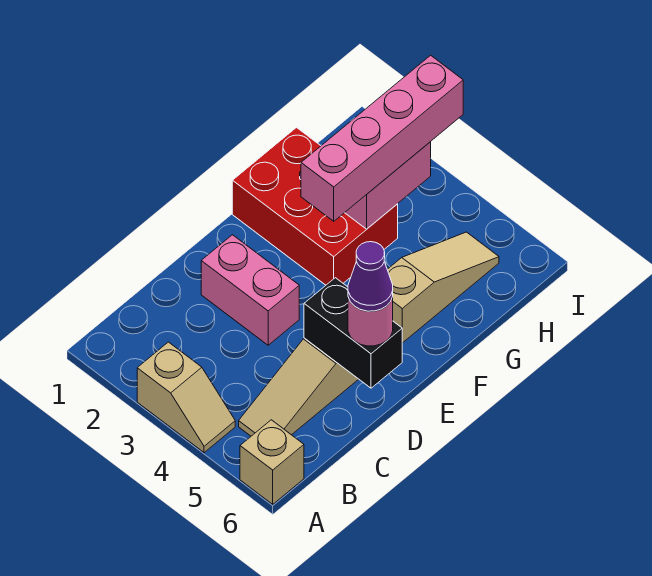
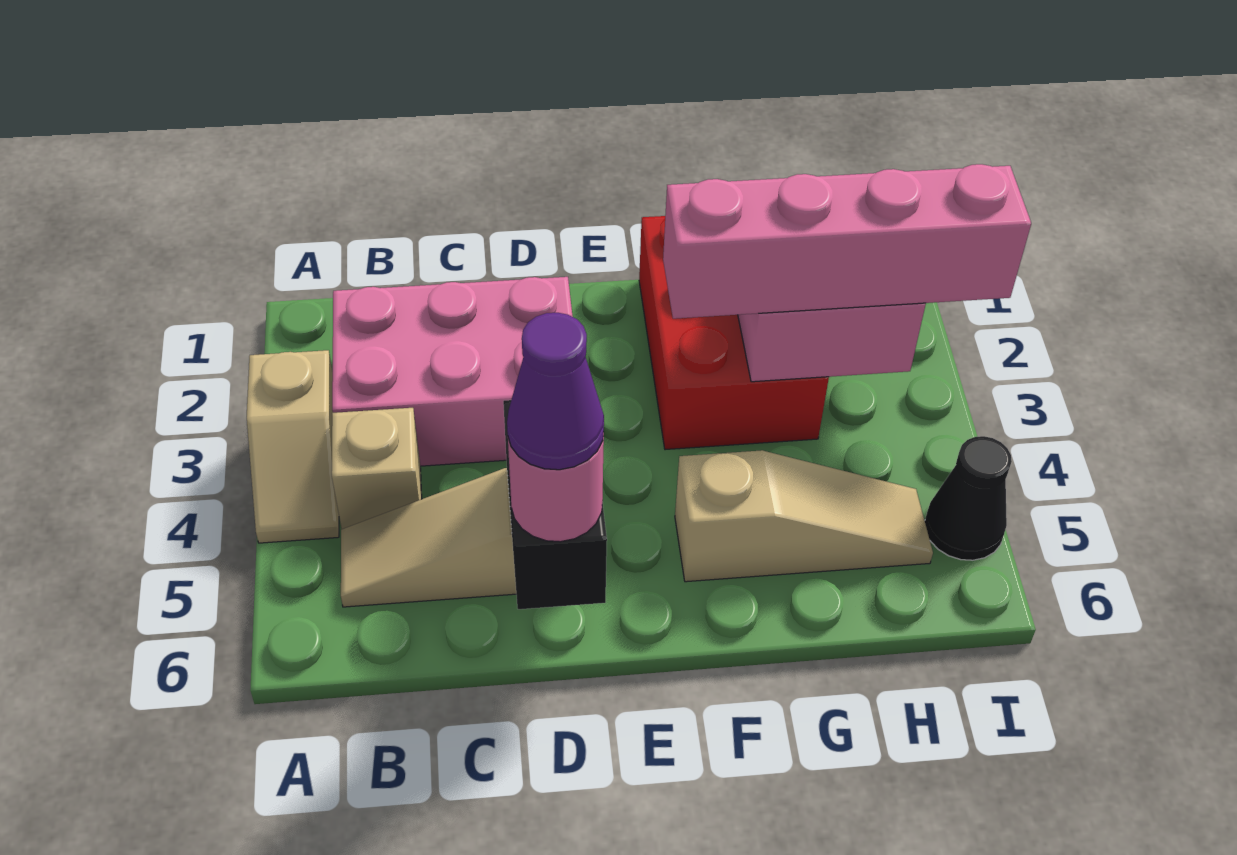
tan 1x1 brick [240,420,304,504] -> tan 1x1 brick moved to [332,408,422,529]
pink 1x2 brick [201,235,299,345] -> pink 2x3 brick [332,277,573,466]
none -> black 1x1 cone [925,436,1012,560]

